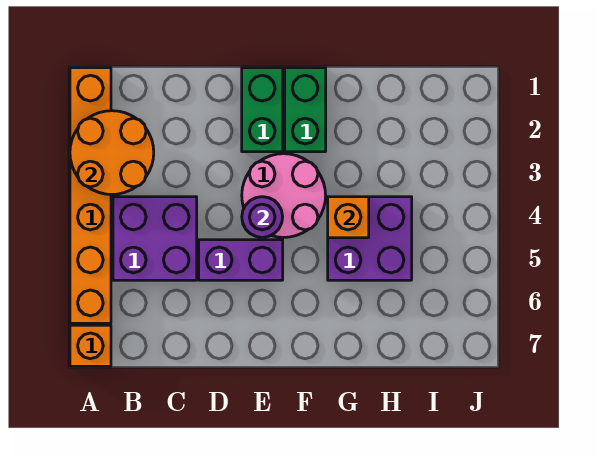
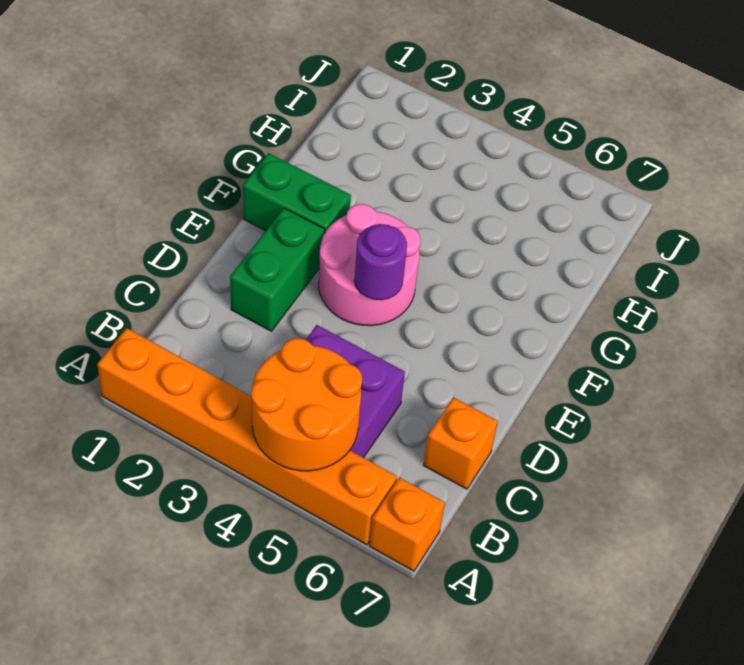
orange 2x2 round brick [70,111,154,195] -> orange 2x2 round brick moved to [251,338,362,471]
purple 1x2 brick [199,240,283,280] -> none
green 1x2 brick [242,68,283,152] -> green 1x2 brick turned to [230,208,325,331]
purple 2x2 brick [328,197,412,280] -> none
orange 1x1 brick [328,197,369,238] -> orange 1x1 brick moved to [423,398,498,489]

